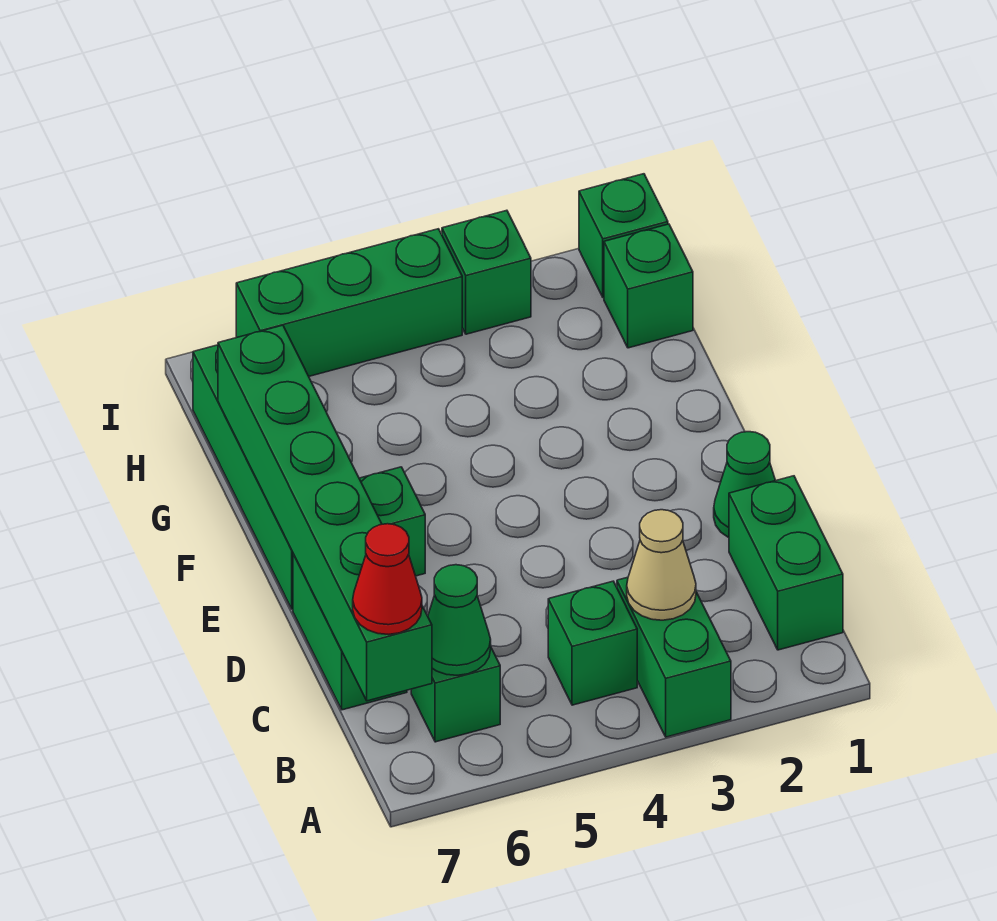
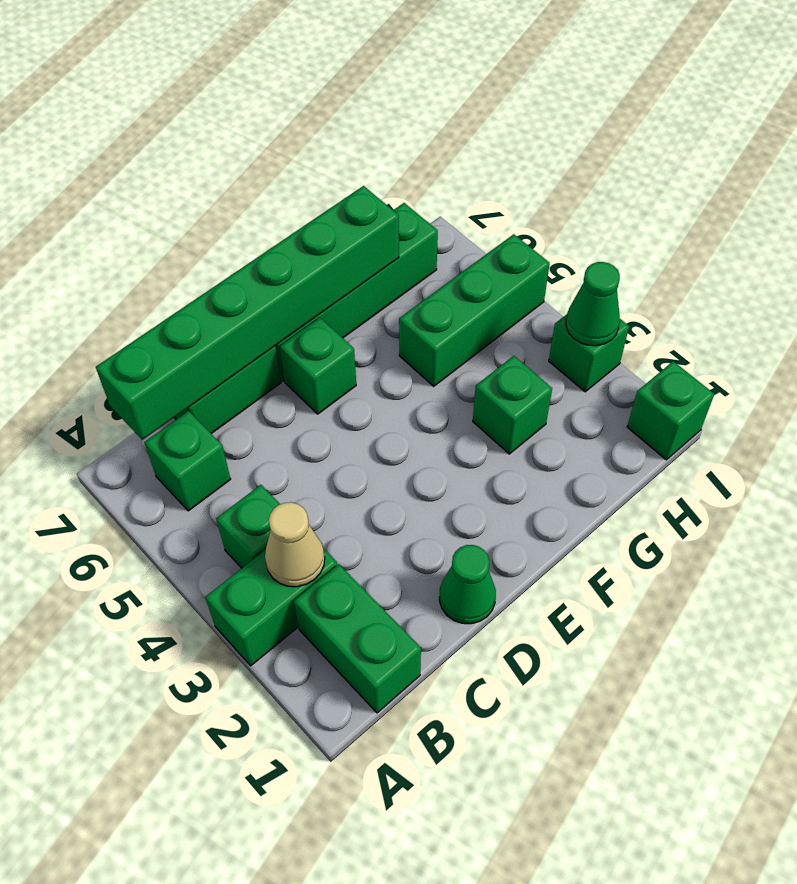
green 1x2 brick [729,476,843,650] -> green 1x2 brick turned to [294,564,421,713]
green 1x1 cone [428,565,491,675] -> green 1x1 cone moved to [566,262,620,346]
red 1x1 cone [353,524,422,634] -> none
green 1x1 brick [604,224,693,348] -> green 1x1 brick moved to [473,356,552,454]
green 1x3 brick [236,229,462,376] -> green 1x3 brick turned to [399,234,550,386]

